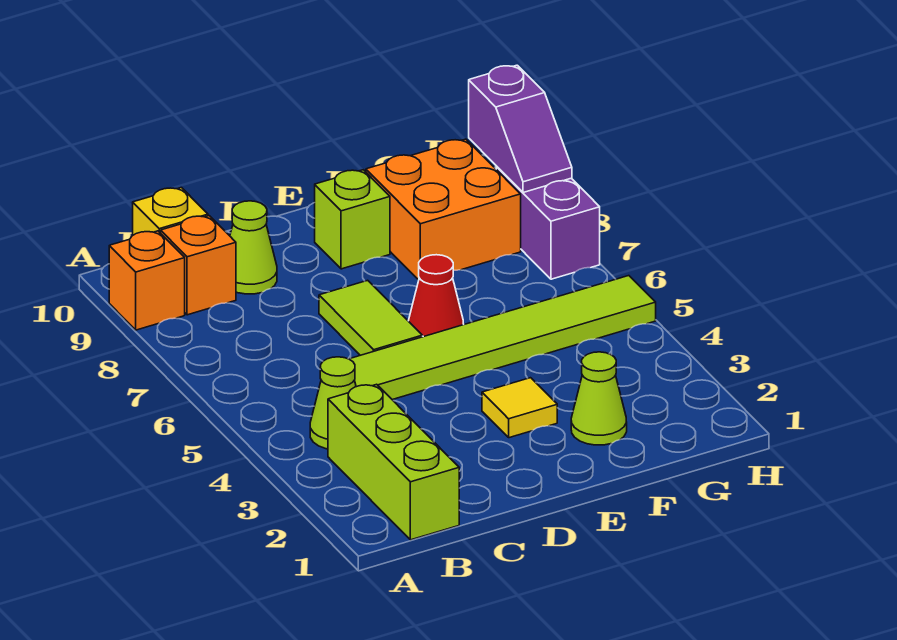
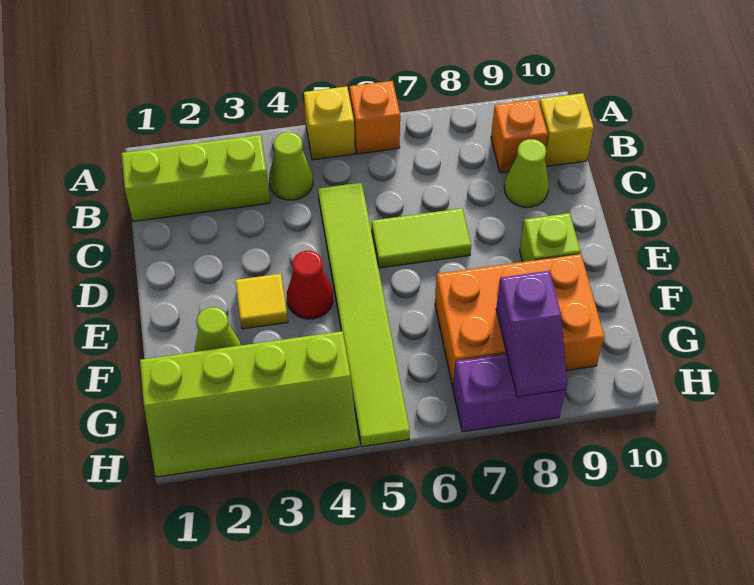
none -> yellow 1x1 brick [304,87,355,160]
orange 1x1 brick [109,231,185,330] -> orange 1x1 brick moved to [350,81,400,154]
red 1x1 cone [409,255,464,337] -> red 1x1 cone moved to [287,251,333,319]
orange 2x2 brick [366,139,521,280] -> orange 2x3 brick [435,254,604,387]
none -> lime 2x4 slope [140,331,359,477]
purple 1x2 slope [469,65,572,193] -> purple 1x2 slope turned to [496,271,567,397]

